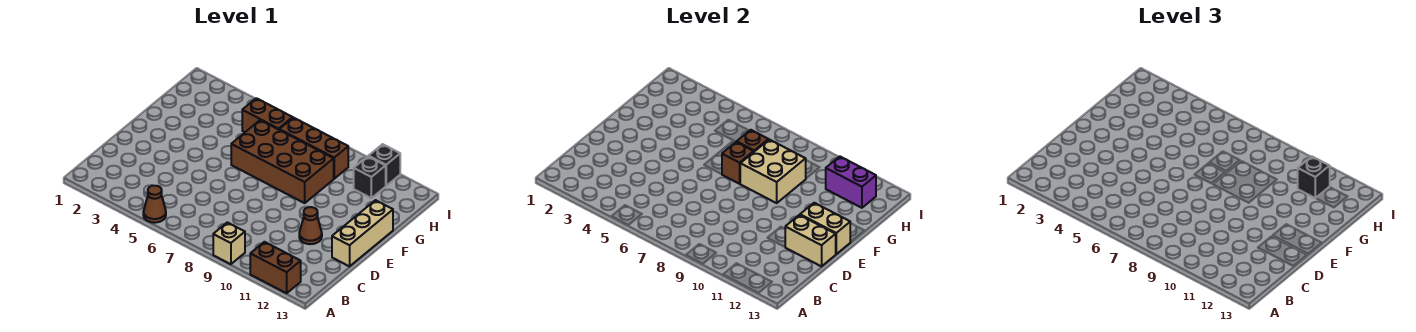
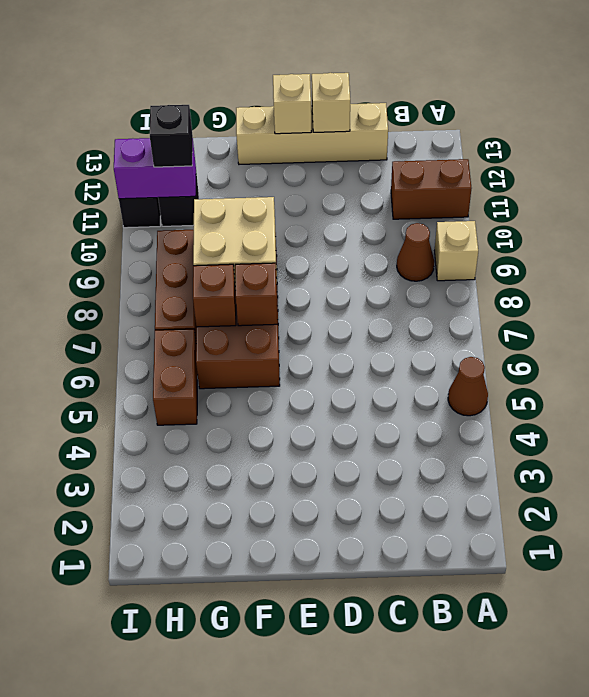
brown 1x2 brick [250,242,301,293] -> brown 1x2 brick turned to [391,159,472,219]
brown 1x1 cone [299,207,322,244] -> brown 1x1 cone moved to [397,223,434,281]
tan 1x2 brick [785,215,836,266] -> tan 1x1 brick [312,73,350,132]
tan 1x3 brick [332,200,393,266] -> tan 1x4 brick [236,103,388,164]
tan 1x2 brick [800,203,850,254] -> tan 1x1 brick [273,74,311,134]
purple 1x2 brick [826,157,876,208] -> purple 1x2 brick turned to [114,138,196,199]

